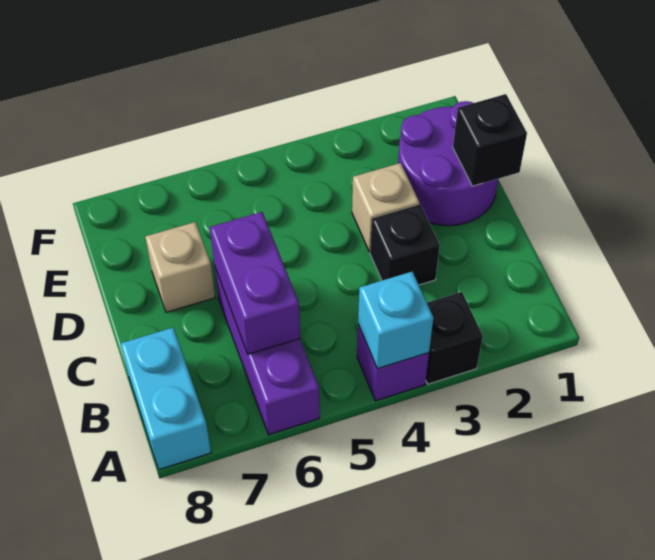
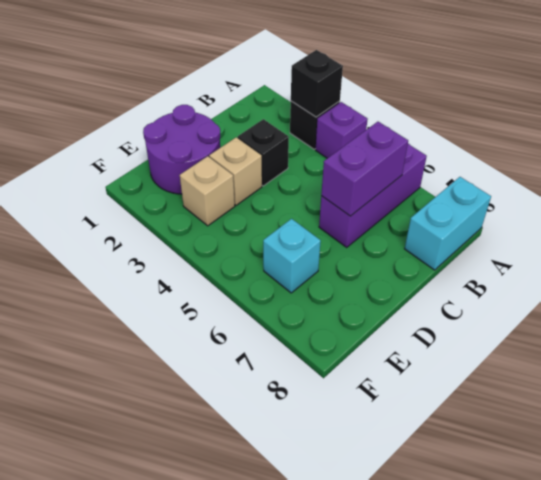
cyan 1x1 brick [358,272,433,369] -> cyan 1x1 brick moved to [263,219,321,293]
black 1x1 brick [453,94,527,186] -> black 1x1 brick moved to [291,50,343,117]
tan 1x1 brick [145,222,215,312] -> tan 1x1 brick moved to [180,156,235,226]

